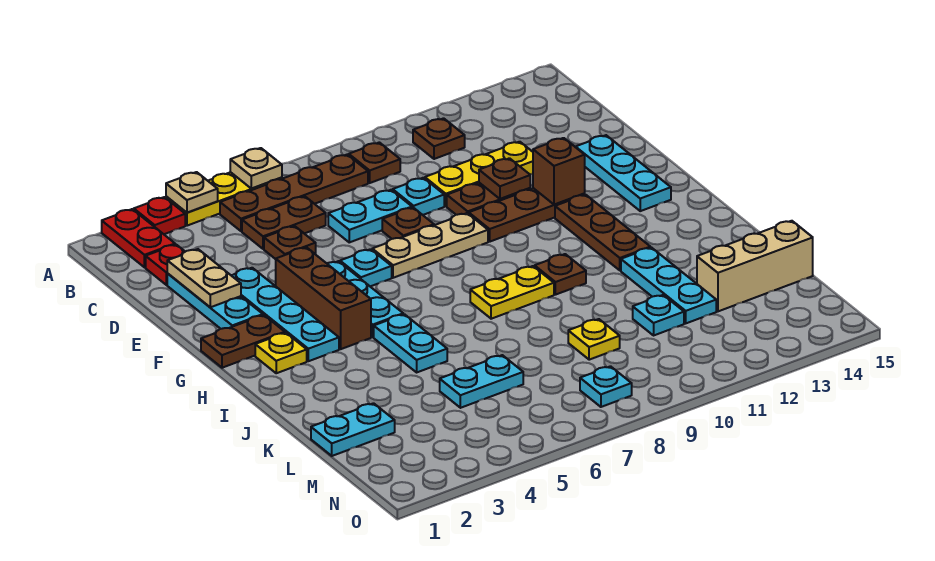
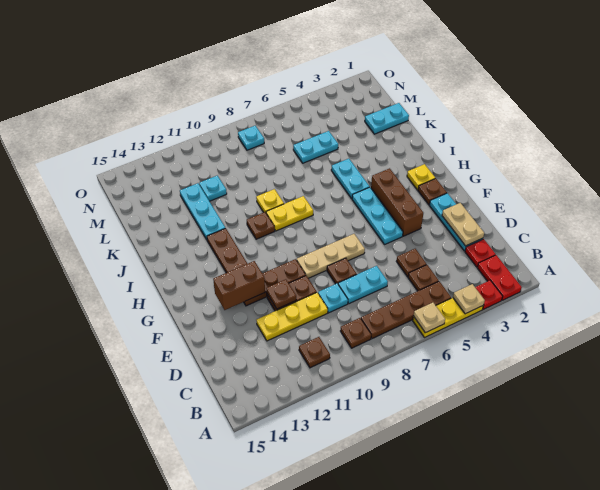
brown 1x2 plate [242,196,326,249] -> brown 1x1 plate [408,265,439,291]
cyan 1x4 plate [231,268,339,361] -> none
cyan 1x3 plate [576,135,671,211] -> none
cyan 1x1 plate [340,249,392,286] -> none
brown 1x1 brick [533,138,585,205] -> brown 1x2 brick [213,261,265,310]
brown 1x2 plate [201,315,285,368] -> brown 1x1 plate [418,178,447,205]
yellow 1x1 plate [568,319,620,360] -> yellow 1x1 plate moved to [256,189,284,212]
tan 1x3 brick [697,221,813,311] -> none

